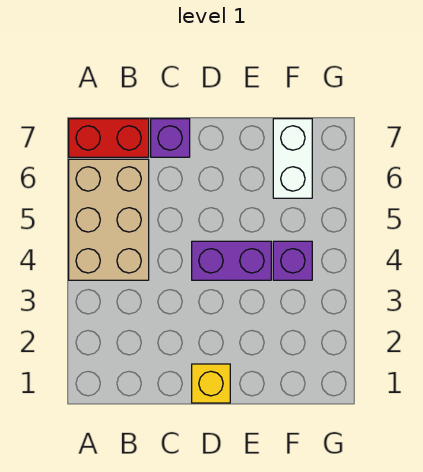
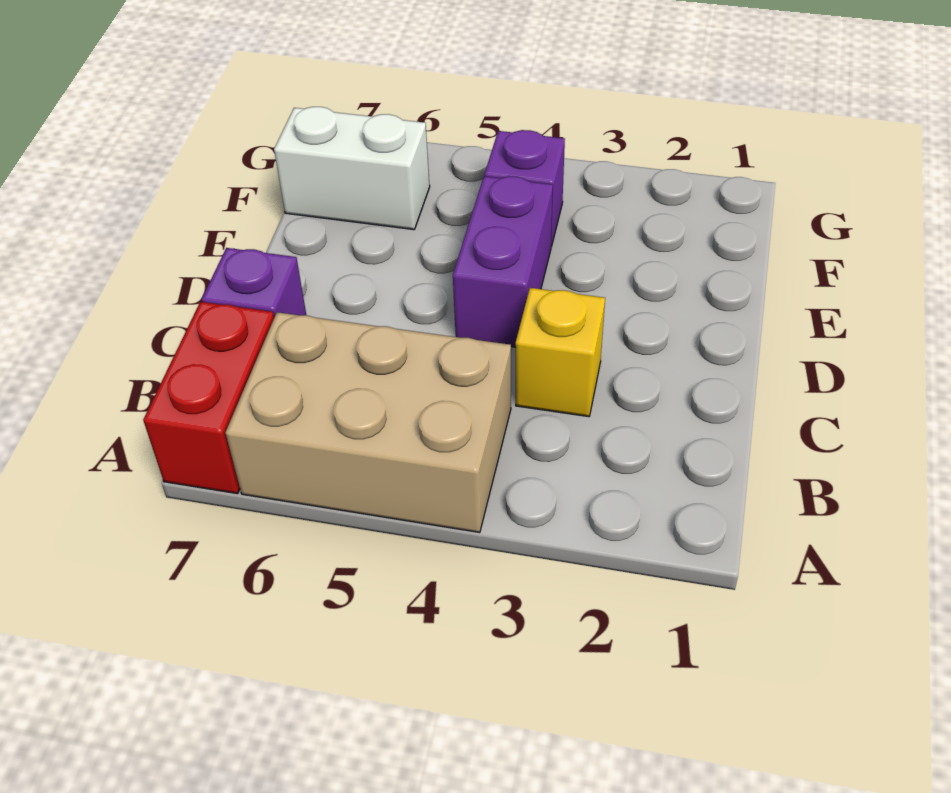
yellow 1x1 brick [192,364,230,403] -> yellow 1x1 brick moved to [516,288,605,417]

